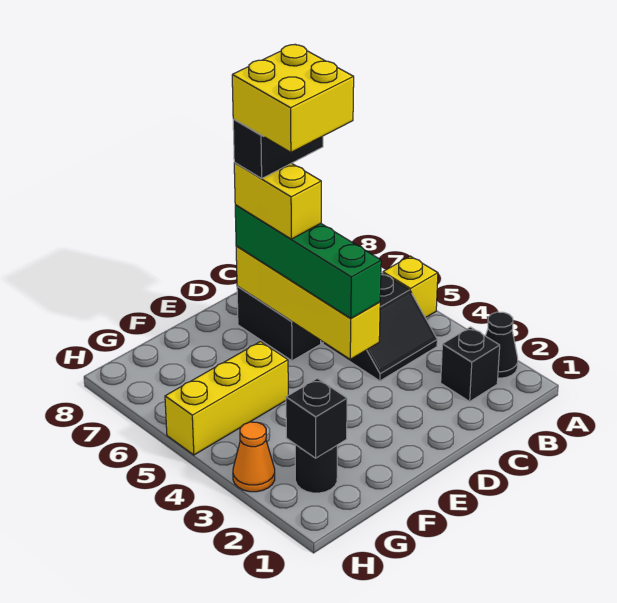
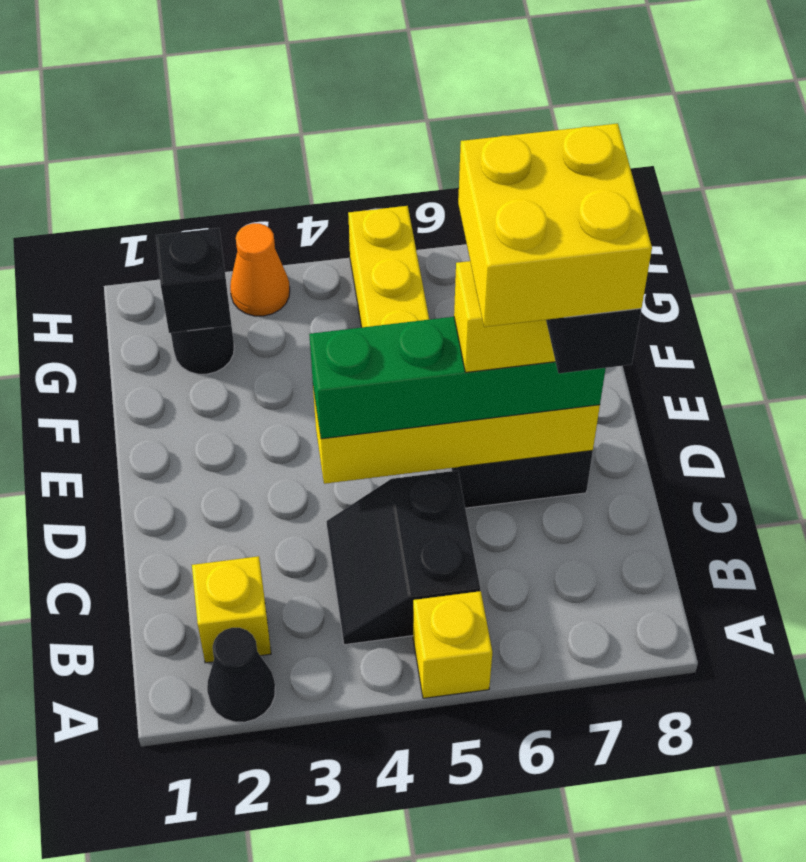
black 1x1 brick [441,327,500,401] -> yellow 1x1 brick [192,556,271,663]

